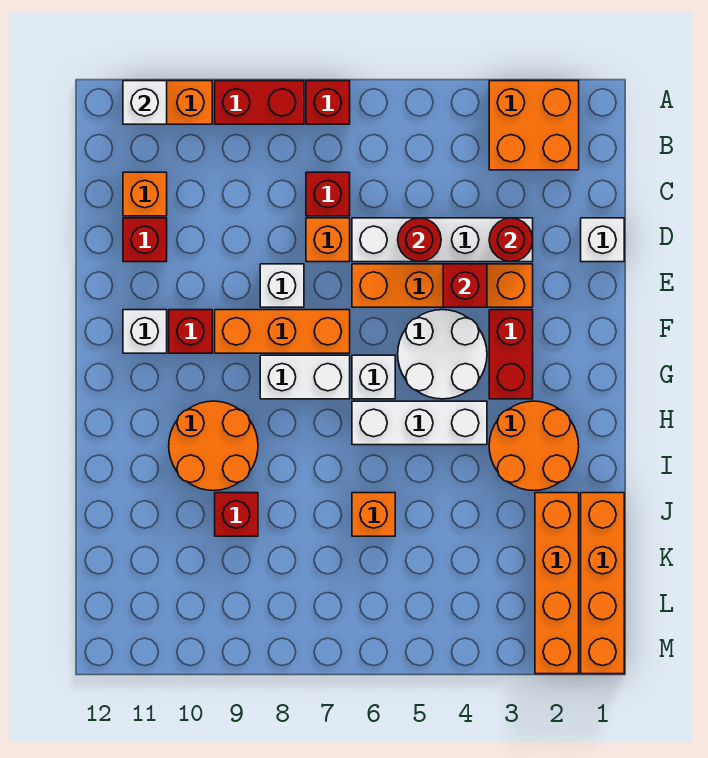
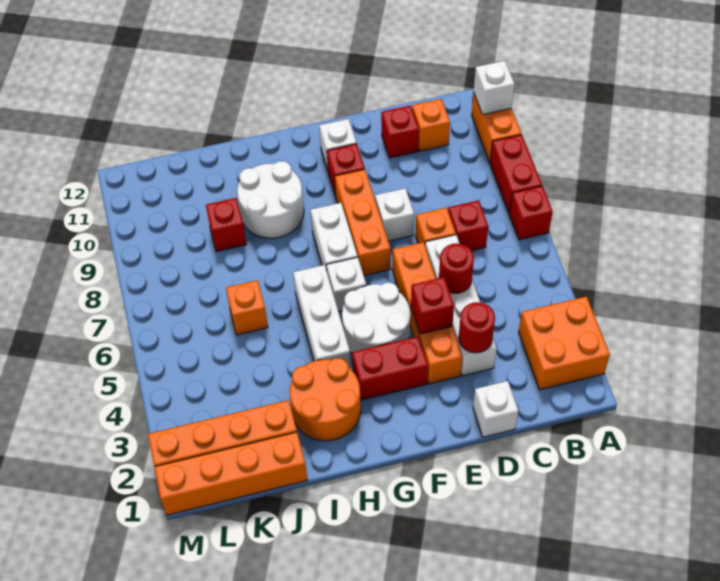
orange 2x2 round brick [169,401,258,491] -> white 2x2 round brick [237,161,304,238]

